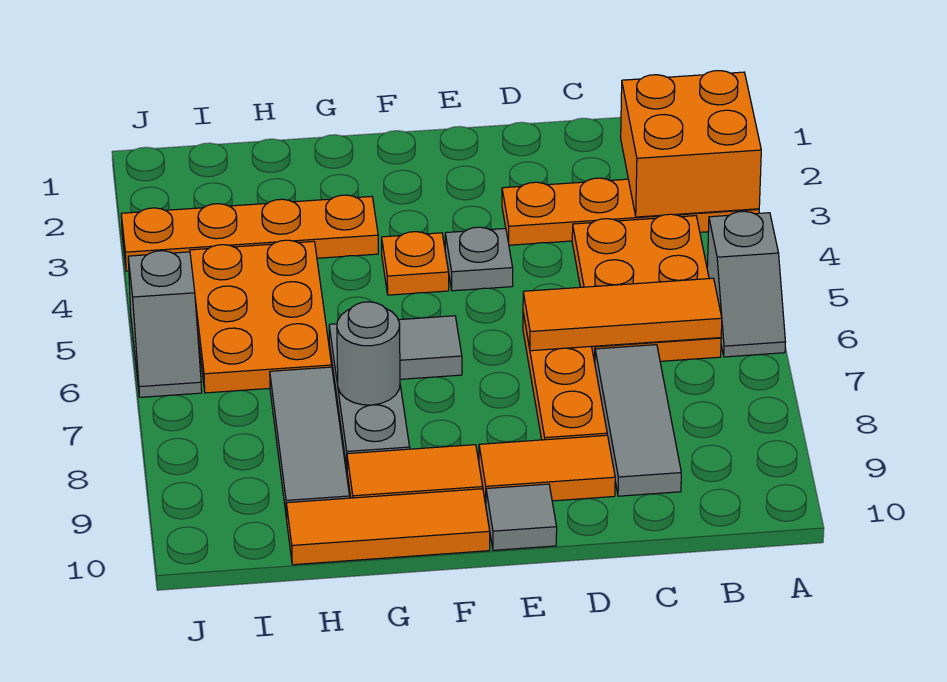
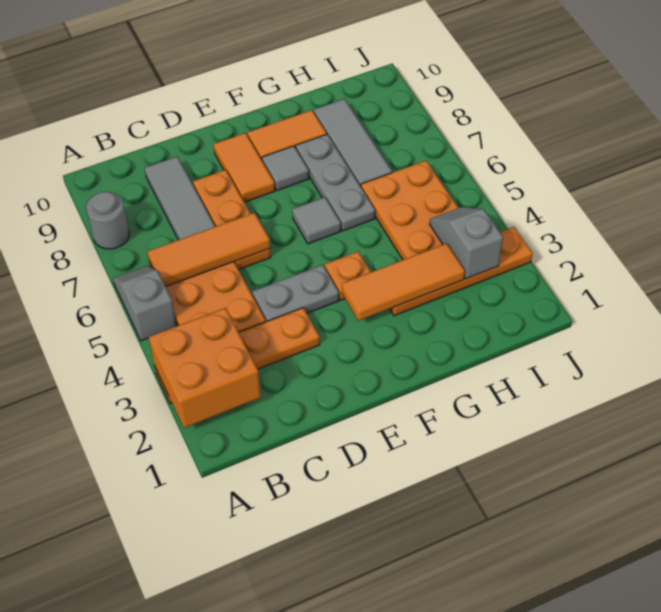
orange 1x2 tile [479,435,615,504] -> orange 1x2 tile turned to [214,133,275,202]
grey 1x1 plate [445,227,513,291] -> grey 1x2 plate [252,265,339,322]
grey 1x1 tile [486,484,557,550] -> grey 1x1 tile moved to [262,146,309,191]
orange 1x3 tile [286,489,490,565] -> orange 1x3 tile moved to [342,243,465,321]
grey 1x1 round brick [337,302,400,405] -> grey 1x1 round brick moved to [86,191,129,249]
grey 1x2 slope [128,251,202,397] -> grey 1x2 slope moved to [430,207,503,279]

